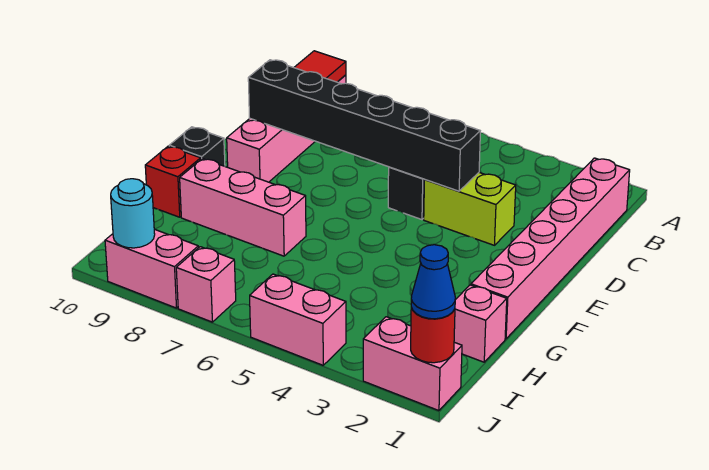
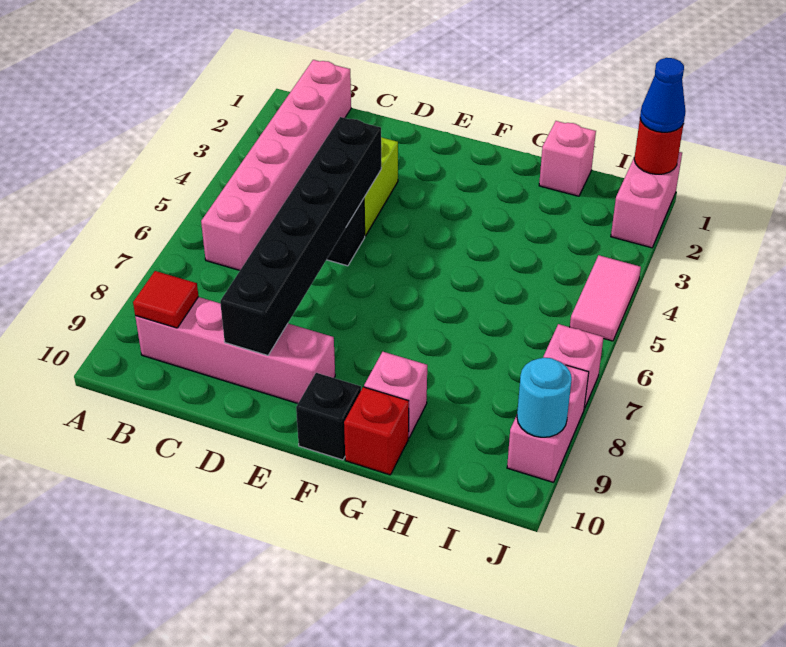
pink 1x6 brick [471,158,630,339] -> pink 1x6 brick turned to [201,60,351,270]
pink 1x3 brick [180,158,306,256] -> pink 1x1 brick [364,352,427,438]
pink 1x2 brick [250,274,346,365] -> pink 1x2 tile [570,255,641,341]

